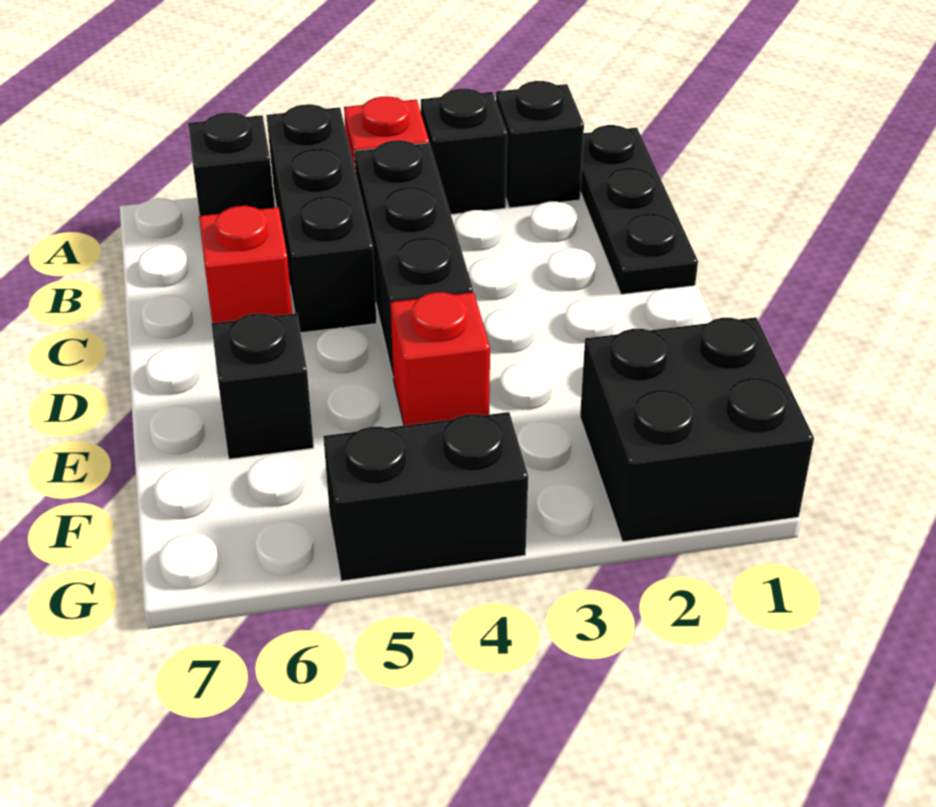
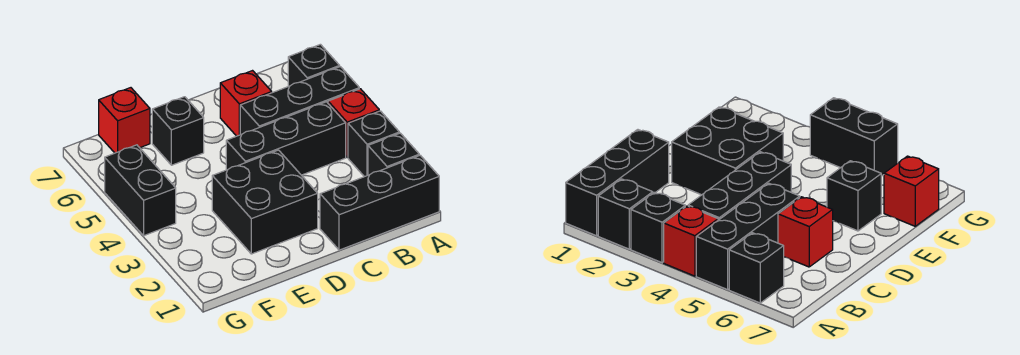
black 1x3 plate [580,125,698,294] -> black 1x3 brick [320,155,439,250]
red 1x1 brick [390,292,490,425] -> red 1x1 brick moved to [99,88,150,153]
black 2x2 brick [580,317,814,542] -> black 2x2 brick moved to [212,150,318,254]

